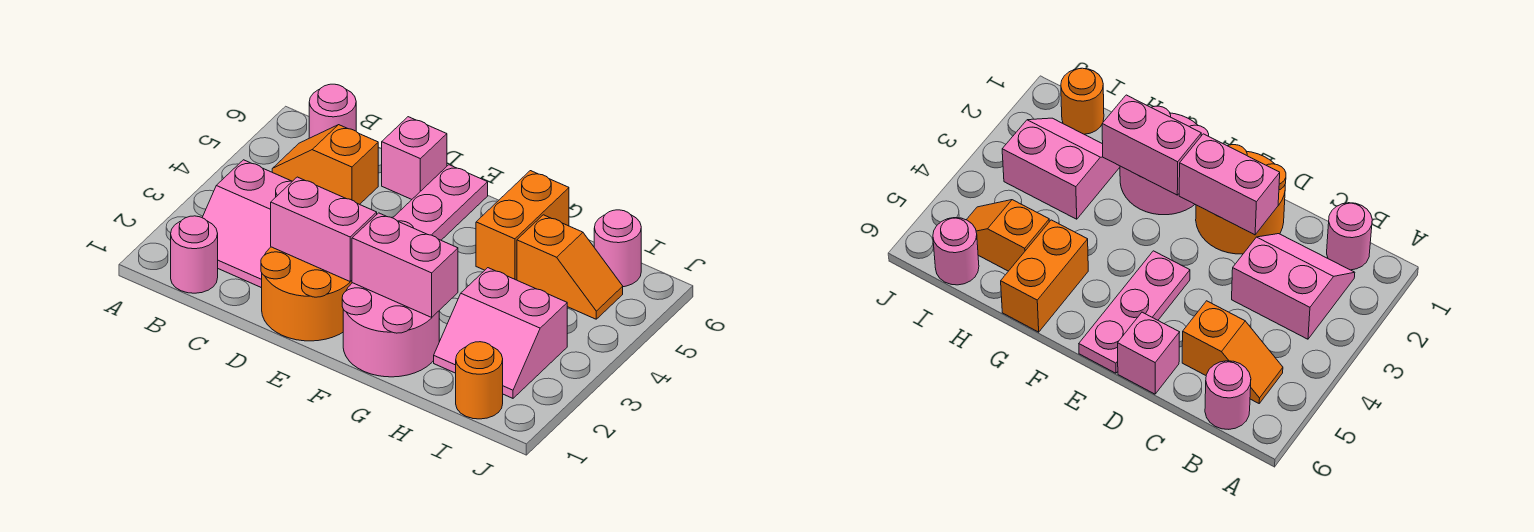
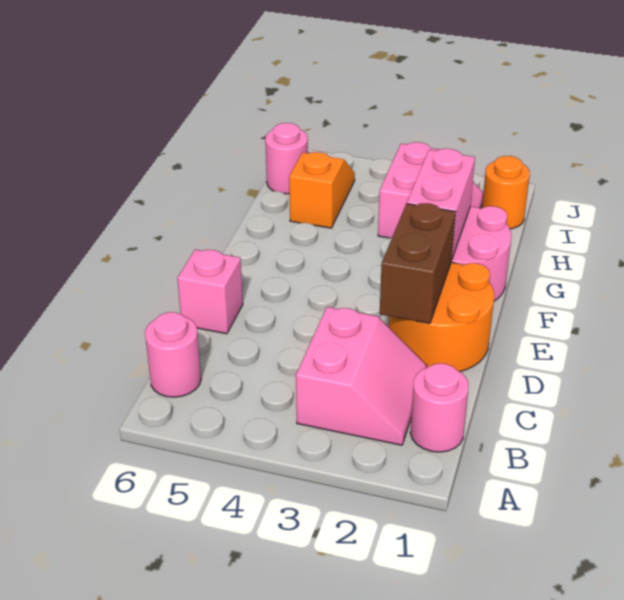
orange 1x2 slope [272,125,378,204] -> none
pink 1x2 brick [271,177,377,281] -> brown 1x2 brick [380,203,455,323]
pink 1x3 plate [393,165,488,240] -> none
orange 1x2 brick [476,171,569,280] -> none

